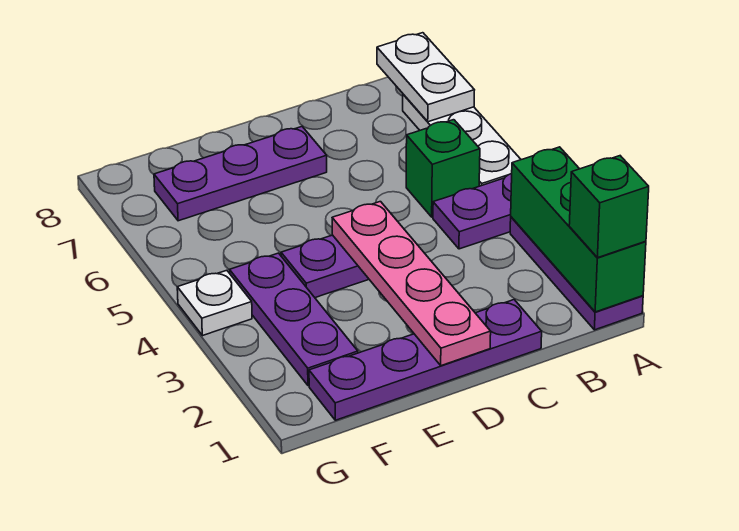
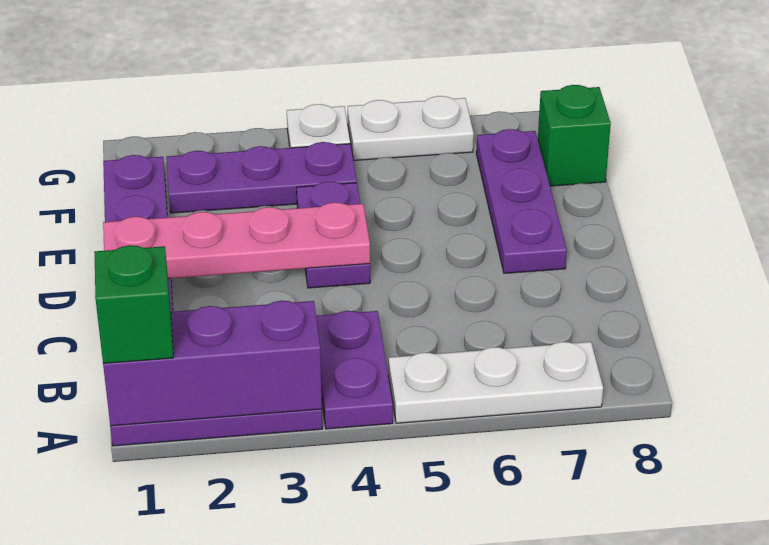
green 1x3 brick [511,147,646,312] -> purple 1x3 brick [103,301,322,426]
white 1x2 plate [377,33,474,122] -> white 1x2 plate moved to [348,96,474,160]
green 1x1 brick [406,120,480,217] -> green 1x1 brick moved to [538,85,611,186]

